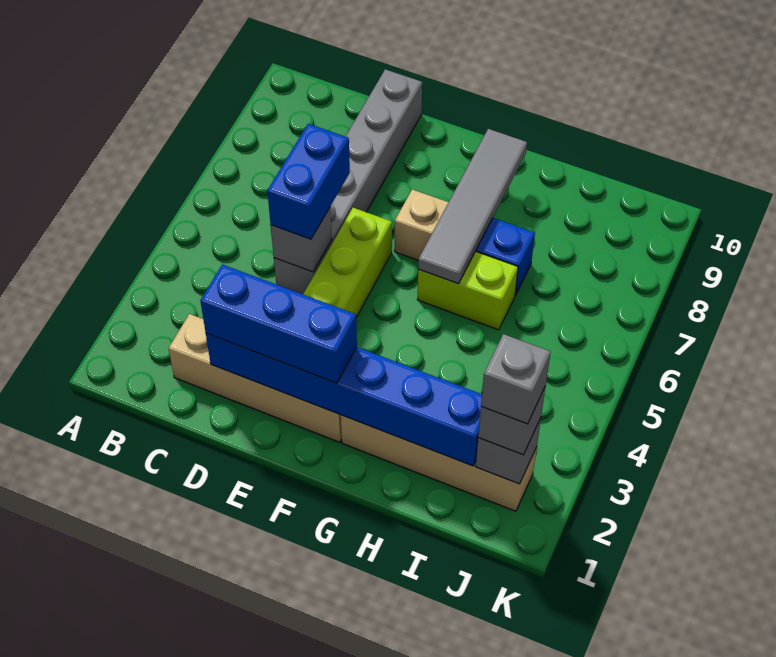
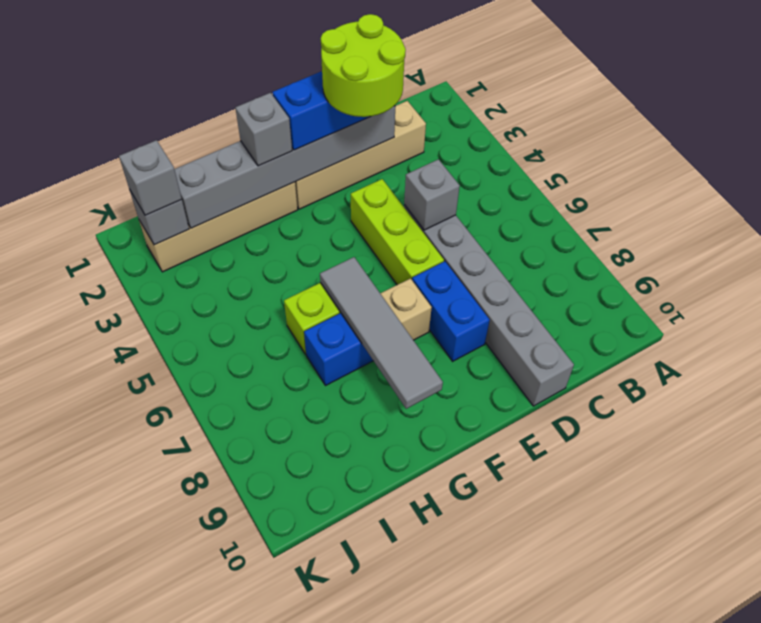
blue 1x6 brick [206,333,482,466] -> grey 1x6 brick [174,106,395,228]
none -> lime 2x2 round brick [321,14,406,117]
blue 1x2 brick [267,124,350,239] -> blue 1x2 brick moved to [412,261,490,361]
grey 1x1 brick [481,334,551,424] -> grey 1x1 brick moved to [235,93,292,166]

